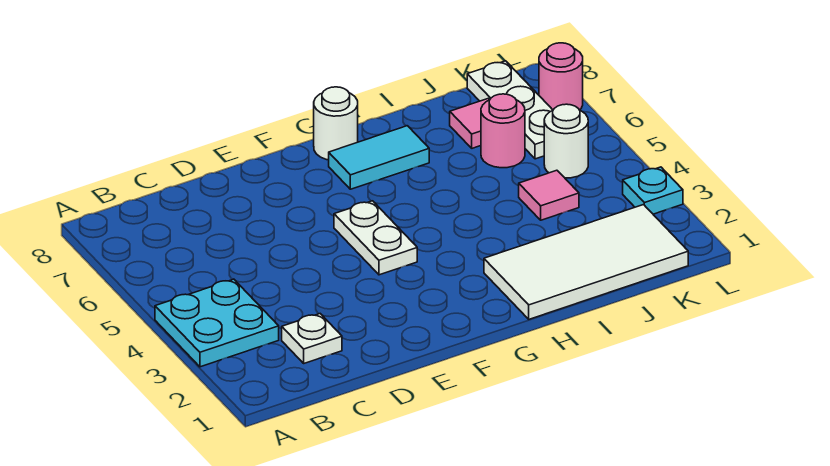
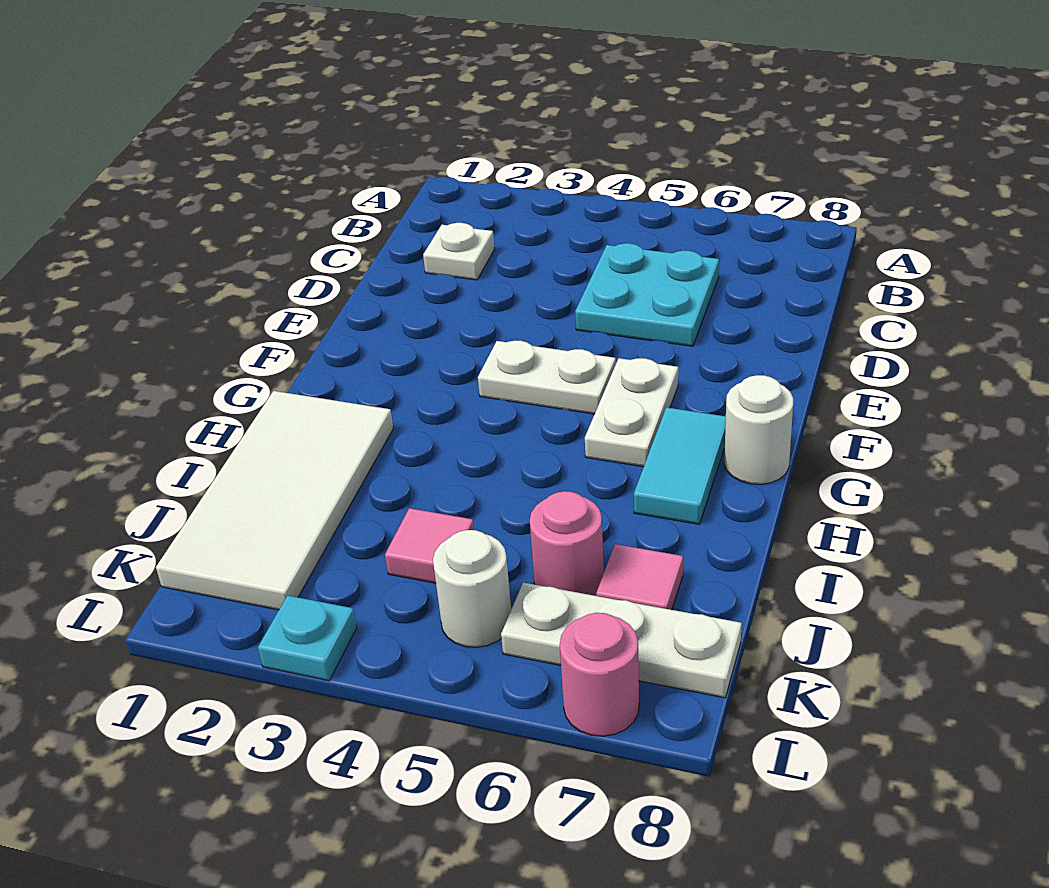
cyan 2x2 plate [155,279,279,367] -> cyan 2x2 plate moved to [575,243,719,346]
none -> white 1x2 plate [585,358,678,467]

